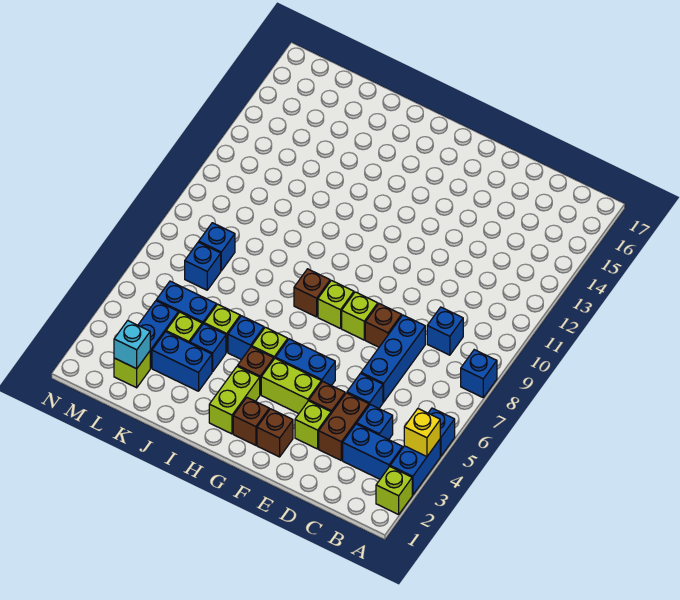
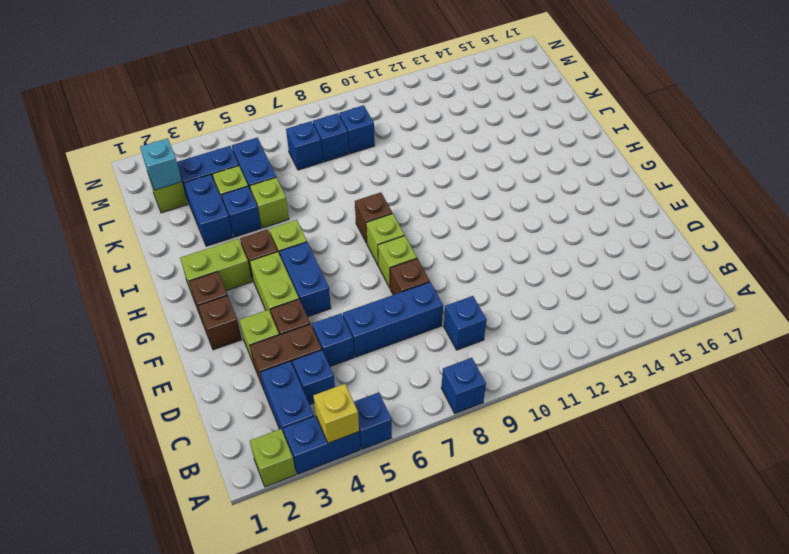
blue 1x1 brick [228,316,264,360] -> blue 1x1 brick moved to [339,105,375,154]

